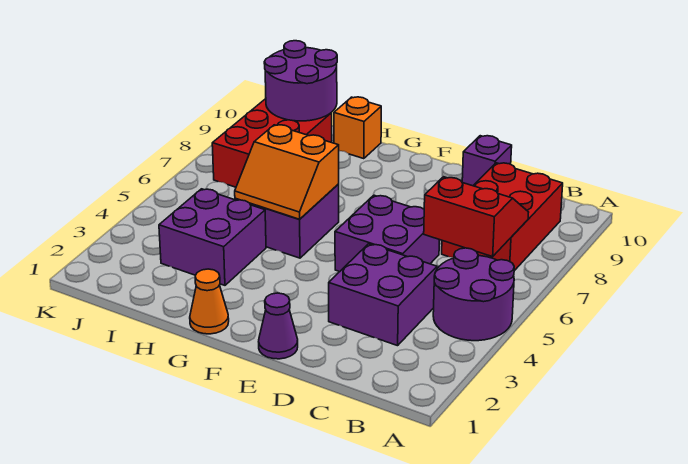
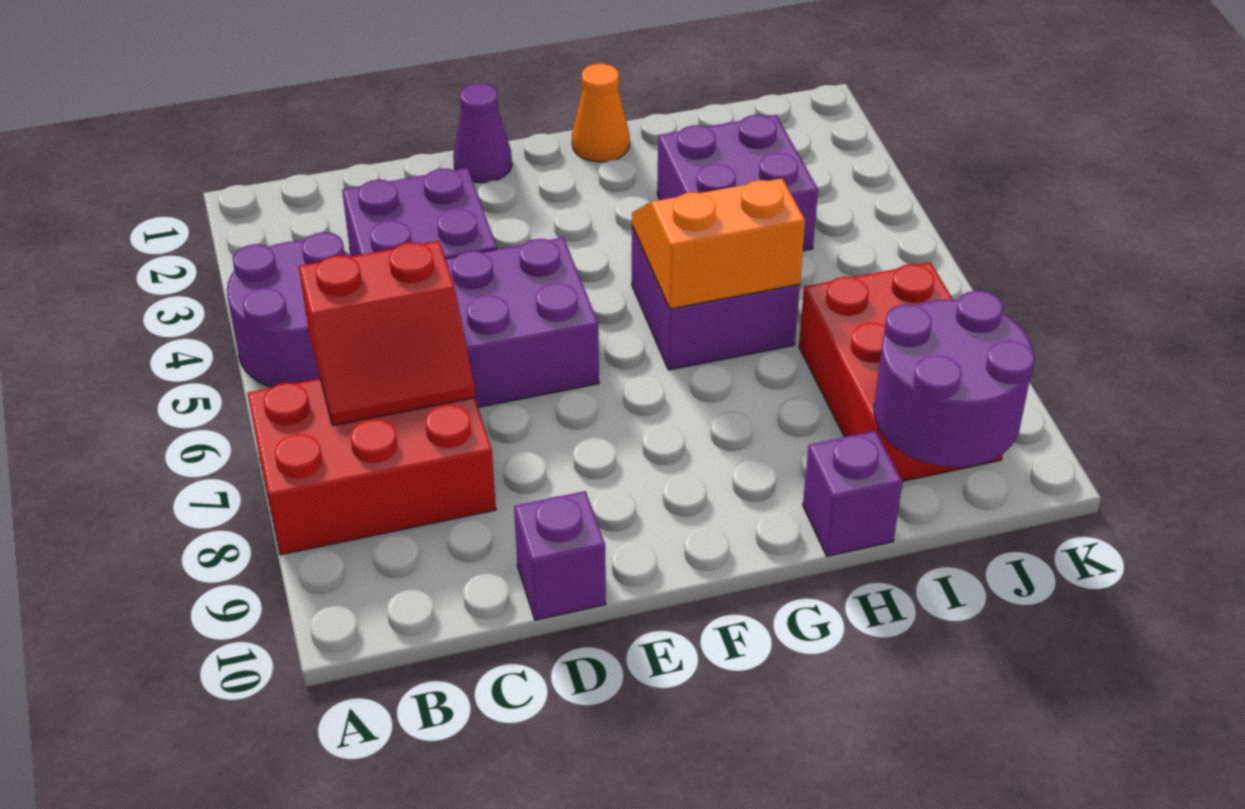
red 2x3 brick [442,163,563,271] -> red 2x3 brick turned to [248,379,496,555]
orange 1x1 brick [334,97,381,159] -> purple 1x1 brick [803,431,902,556]

